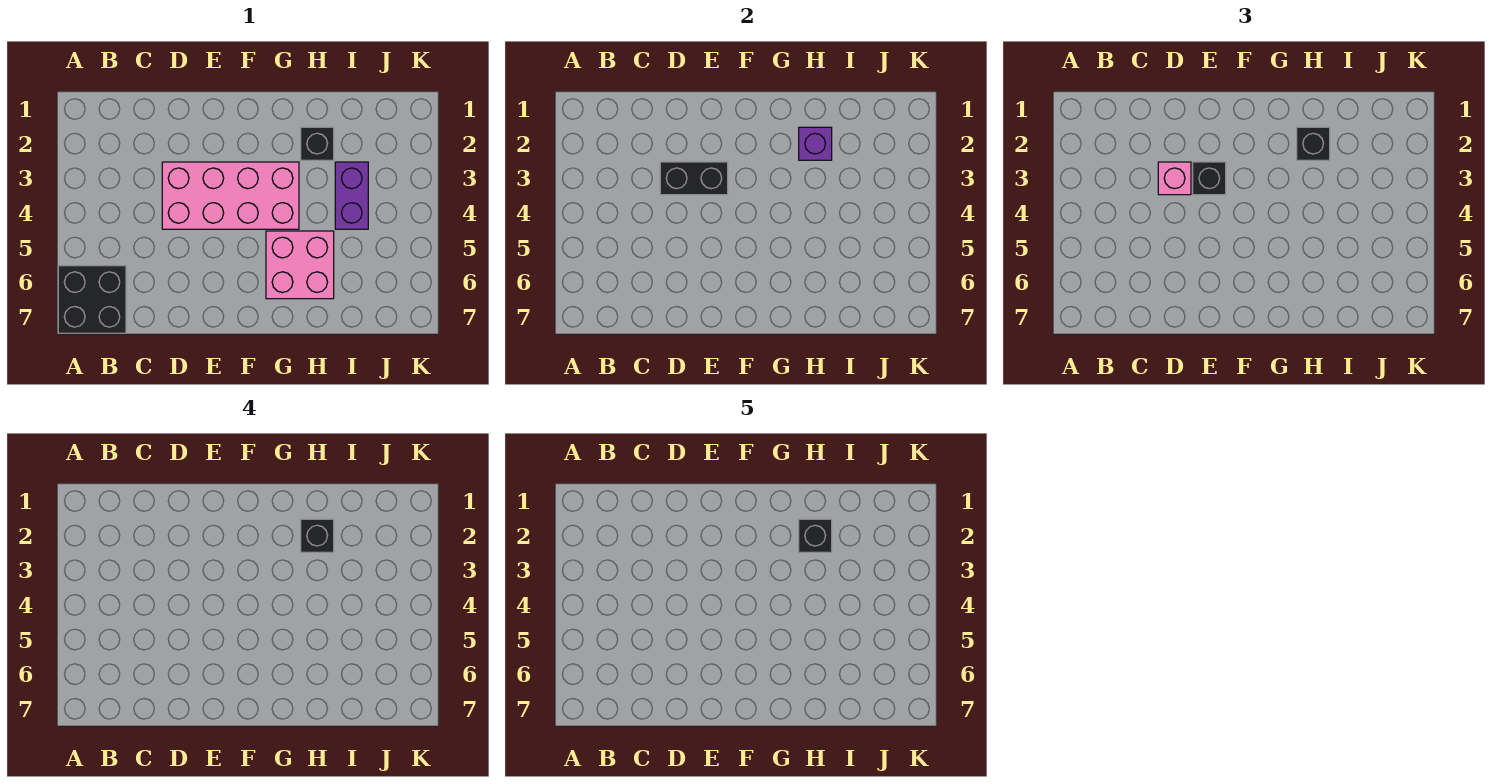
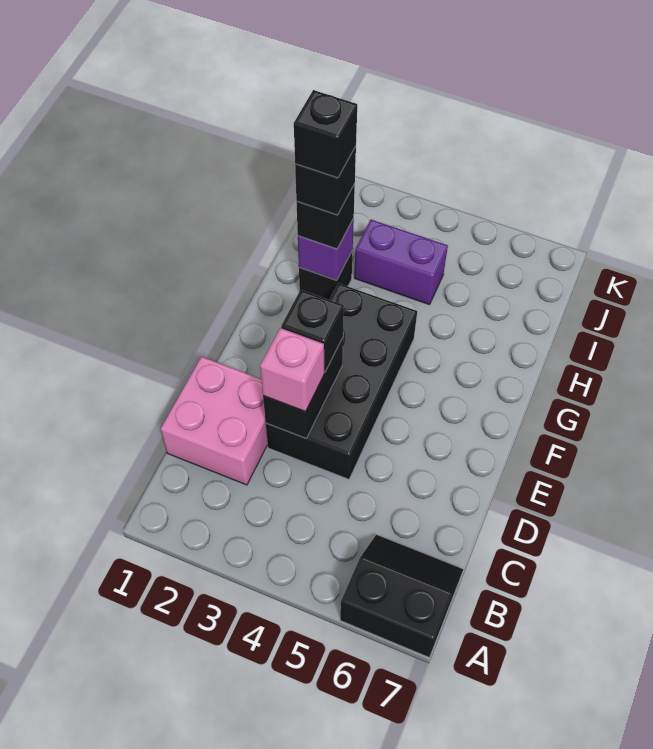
black 2x2 brick [58,266,126,333] -> black 2x2 slope [340,535,463,657]
pink 2x4 brick [162,162,299,229] -> black 2x4 brick [266,283,417,479]
pink 2x2 brick [266,231,334,299] -> pink 2x2 brick moved to [161,357,268,485]

